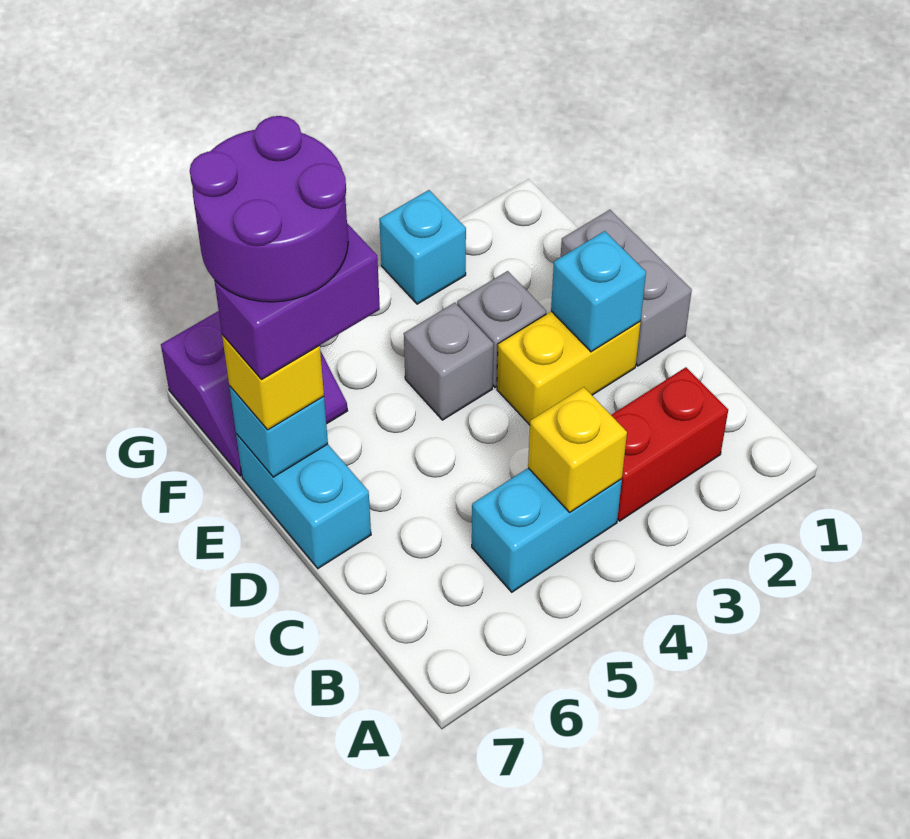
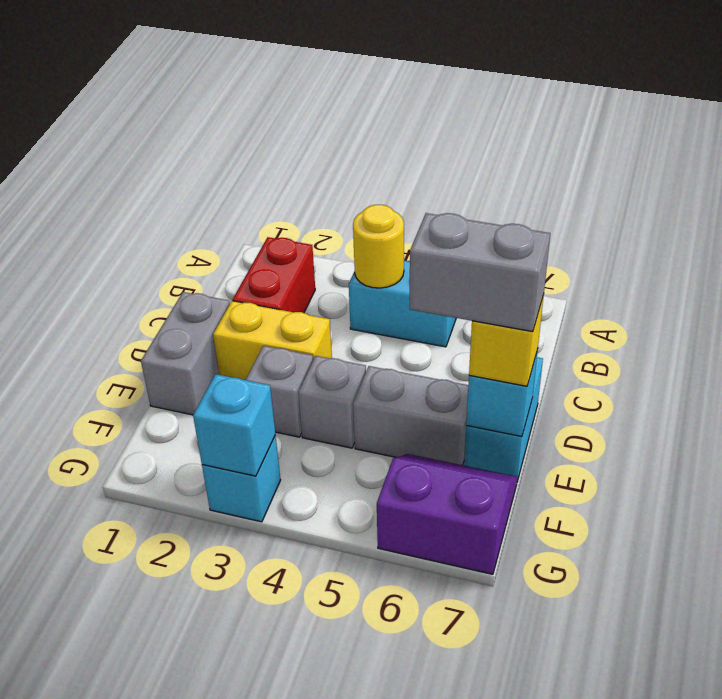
red 1x2 brick [611,367,728,521] -> red 1x2 brick turned to [233,237,315,313]
yellow 1x1 brick [528,387,627,512] -> yellow 1x1 round brick [353,205,404,288]
cyan 1x1 brick [551,231,646,352] -> cyan 1x1 brick moved to [193,374,275,476]
none -> grey 1x2 brick [353,366,468,465]
purple 1x2 brick [214,223,380,380] -> grey 1x2 brick [410,213,550,332]
purple 2x2 round brick [190,116,348,302] -> none

